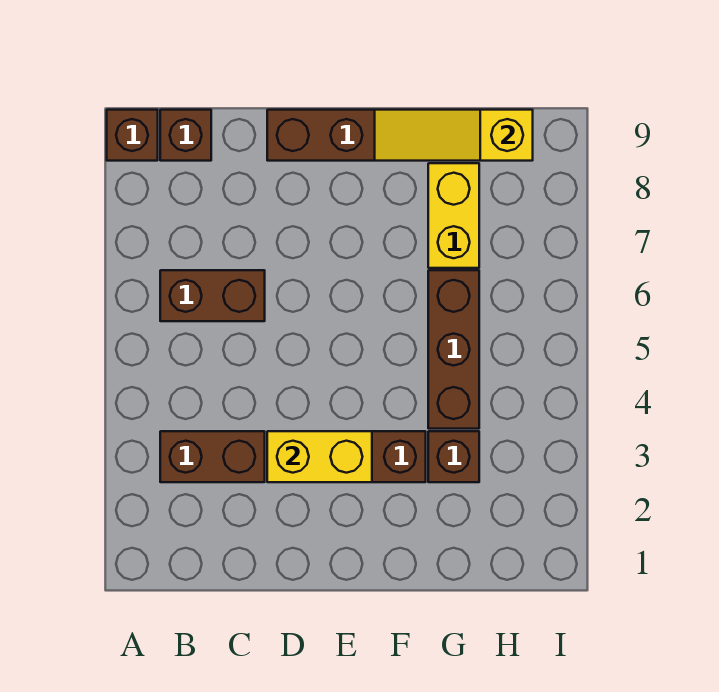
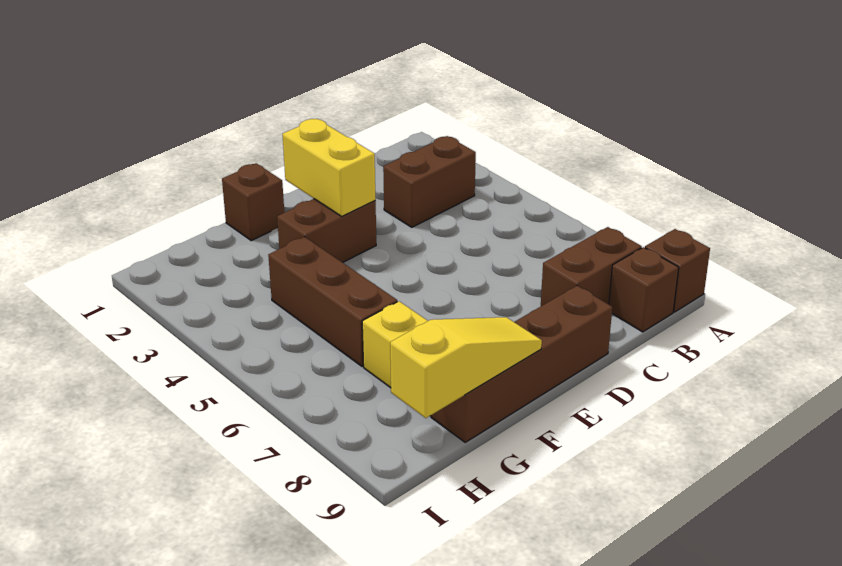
brown 1x2 brick [160,270,265,321] -> brown 1x2 brick moved to [541,227,642,306]
yellow 1x2 brick [267,431,372,482] -> yellow 1x2 brick turned to [283,119,376,216]
brown 1x1 brick [428,431,479,482] -> brown 1x1 brick moved to [222,163,284,241]

